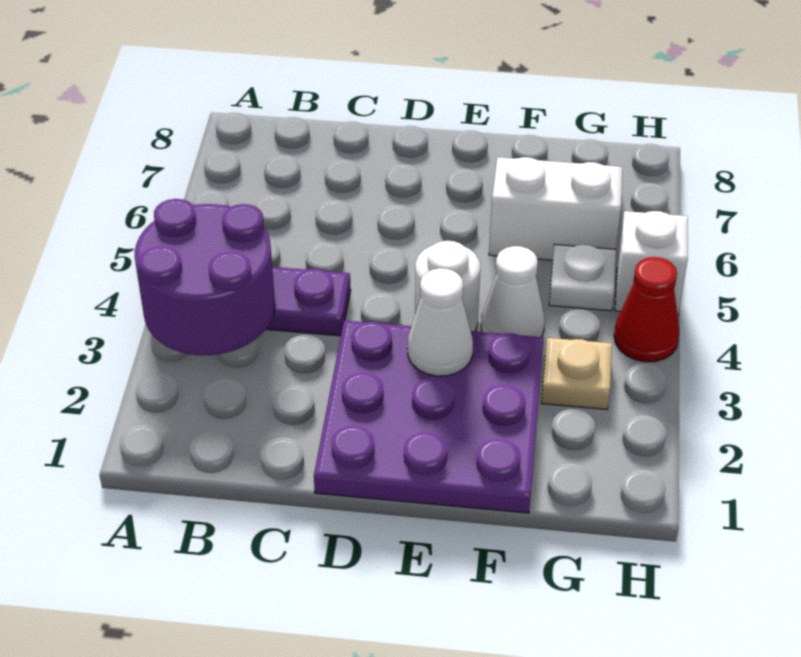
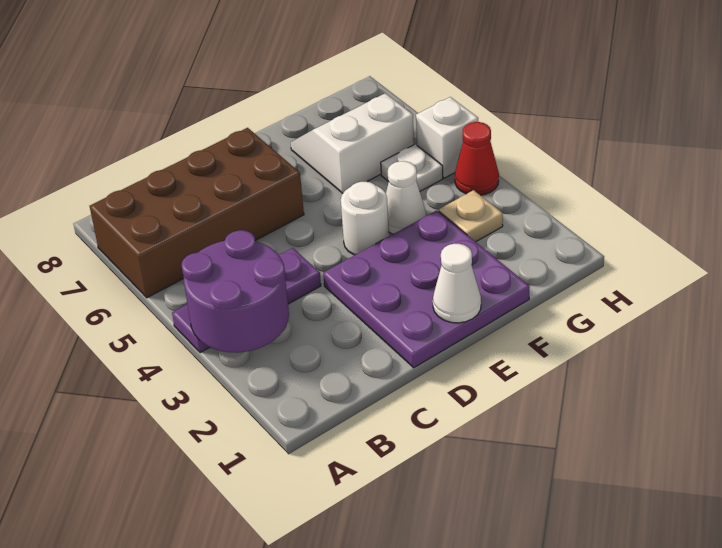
none -> brown 2x4 brick [90,128,304,298]
white 1x1 cone [407,268,473,376] -> white 1x1 cone moved to [433,244,481,323]

